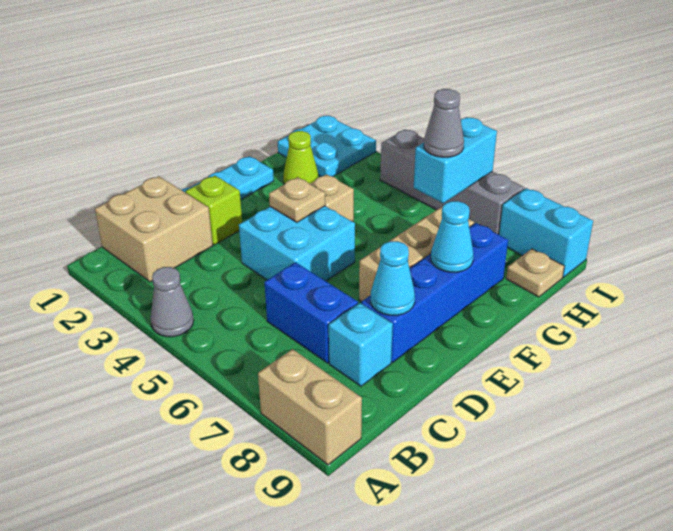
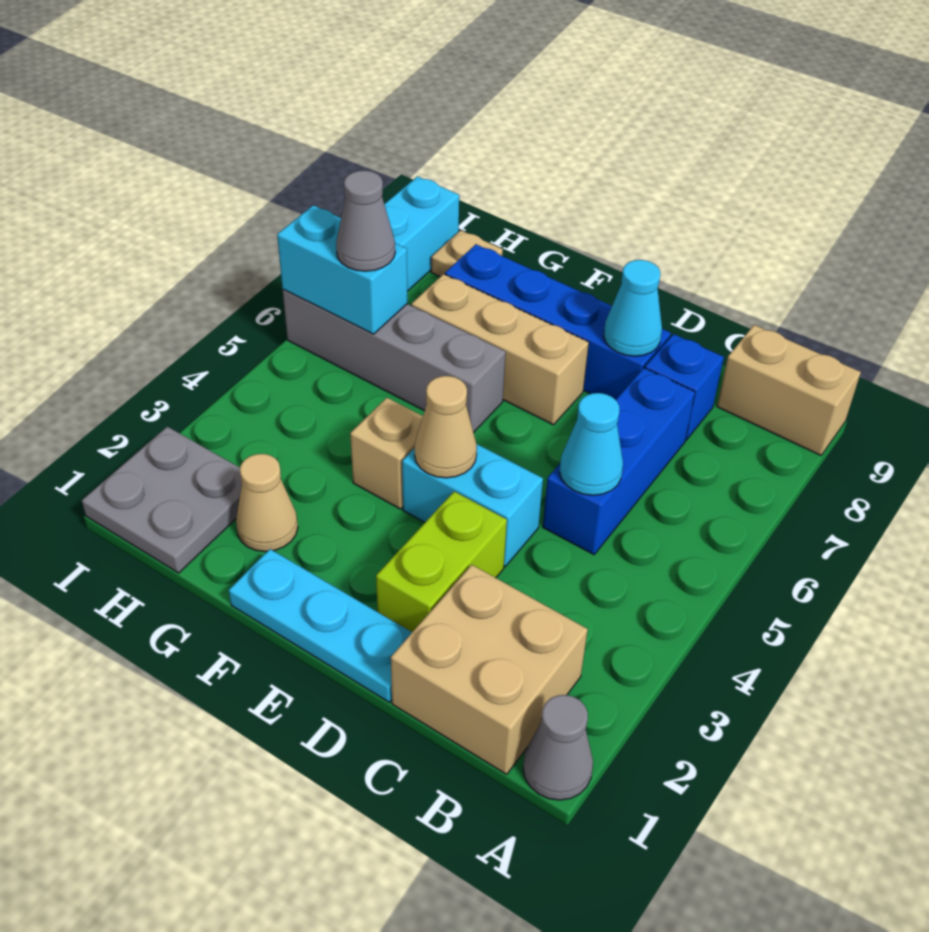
grey 1x1 cone [151,267,194,337] -> grey 1x1 cone moved to [523,695,593,800]
tan 1x2 brick [258,349,362,465] -> tan 1x2 brick turned to [717,325,861,455]
blue 1x2 brick [264,262,358,363] -> blue 1x3 brick [543,368,695,554]
cyan 1x1 brick [329,303,393,386] -> blue 1x1 brick [645,334,724,440]
lime 1x1 brick [185,176,242,245] -> lime 1x2 brick [376,491,507,632]
cyan 2x2 brick [239,206,355,281] -> cyan 1x2 brick [402,444,543,566]
tan 1x1 plate [269,177,325,222] -> tan 1x1 cone [414,376,477,478]
cyan 1x1 cone [431,201,474,272] -> cyan 1x1 cone moved to [560,393,623,495]
lime 1x1 cone [283,131,318,184] -> tan 1x1 cone [236,454,298,552]
cyan 2x2 plate [278,116,376,177] -> grey 2x2 plate [82,427,242,573]
grey 1x4 brick [380,129,525,235] -> grey 1x4 brick turned to [283,289,506,433]

